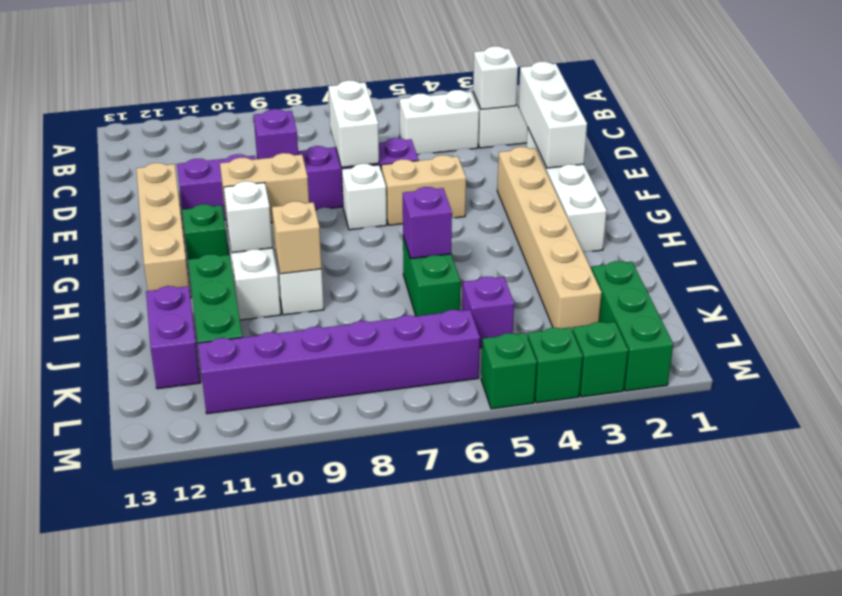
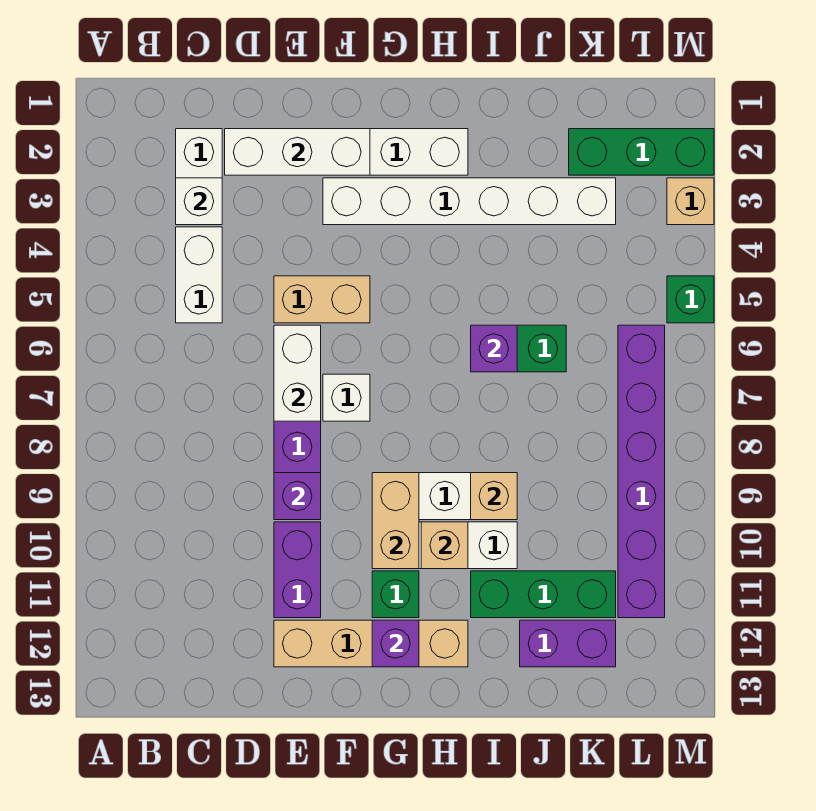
white 1x2 brick [328,80,379,167] -> white 1x2 brick turned to [274,325,321,421]
tan 1x6 brick [497,147,602,331] -> white 1x6 brick [323,178,616,225]
tan 1x2 brick [381,155,466,225] -> tan 1x2 brick turned to [274,276,370,323]
white 1x1 brick [224,181,273,253] -> tan 1x1 brick [421,522,468,569]
purple 1x1 brick [462,277,514,348] -> purple 1x1 brick moved to [372,620,419,667]
green 1x1 brick [572,322,628,397] -> tan 1x1 brick [667,178,714,225]
green 1x1 brick [528,327,583,403] -> none

